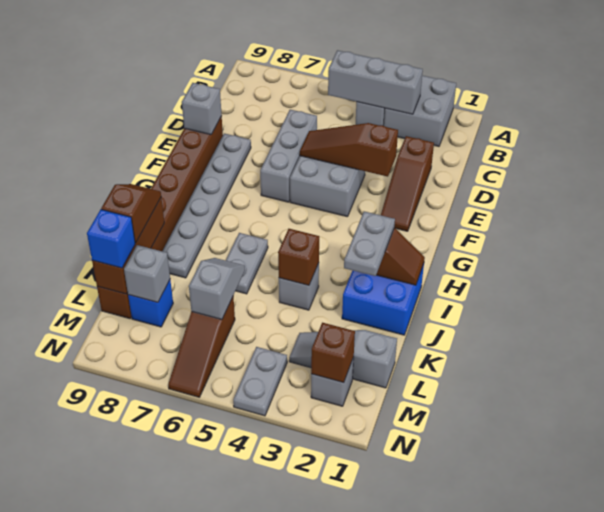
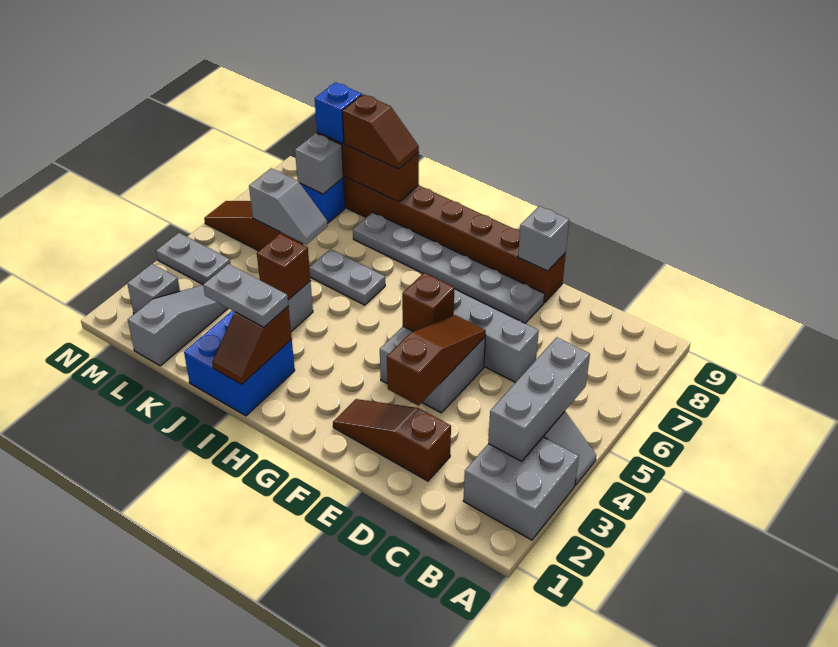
brown 1x1 brick [311,323,355,383] -> brown 1x1 brick moved to [402,273,454,332]

